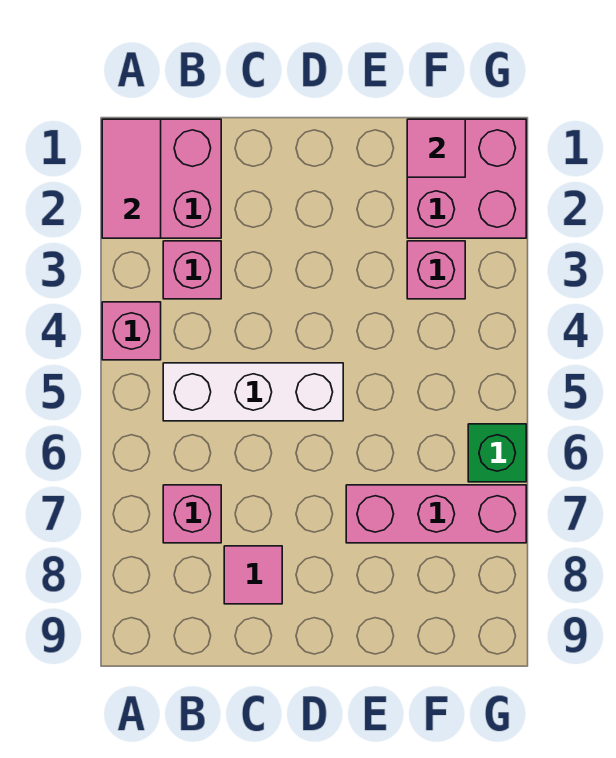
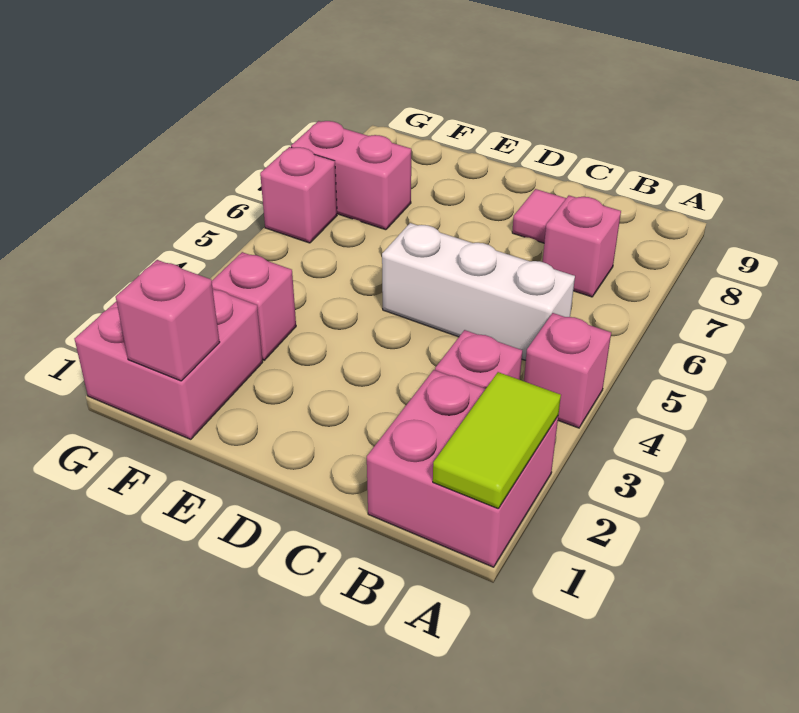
pink 1x2 tile [102,119,161,238] -> lime 1x2 tile [433,372,561,508]
pink 1x3 brick [346,485,526,543] -> pink 1x2 brick [291,121,411,230]
pink 1x1 tile [407,119,465,177] -> pink 1x1 brick [116,260,220,381]
green 1x1 brick [468,424,526,482] -> pink 1x1 brick [260,147,337,243]

